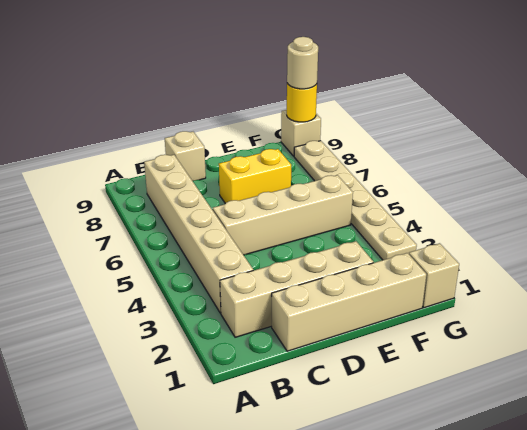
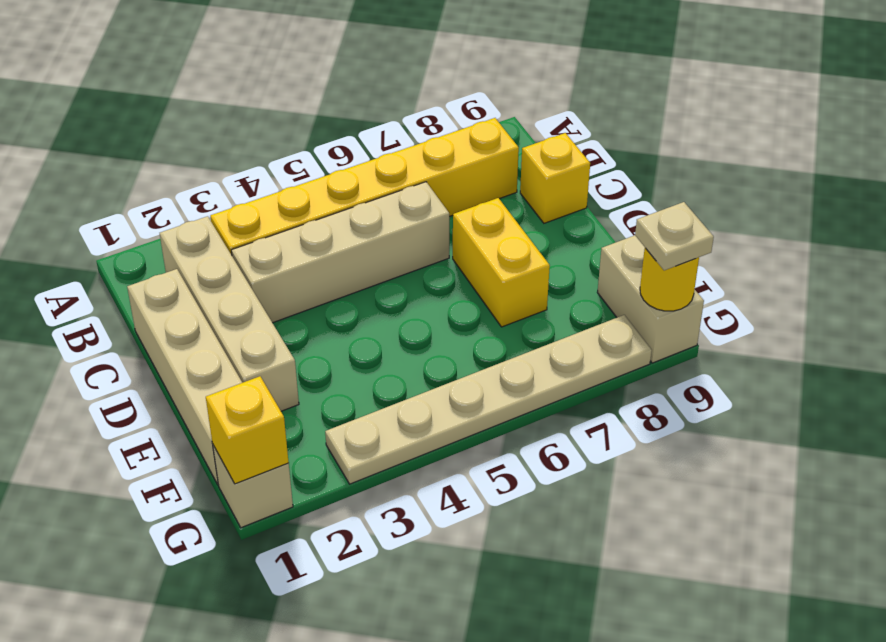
tan 1x6 brick [144,155,253,313] -> yellow 1x6 brick [210,118,519,255]
tan 1x4 brick [213,175,353,255] -> tan 1x4 brick turned to [231,182,449,323]
tan 1x1 brick [165,131,206,181] -> yellow 1x1 brick [520,133,590,223]
none -> yellow 1x1 brick [206,376,289,484]
tan 1x1 brick [281,110,321,156] -> tan 1x2 brick [597,235,704,363]
tan 1x1 round brick [287,37,318,89] -> tan 1x1 plate [635,202,714,270]

